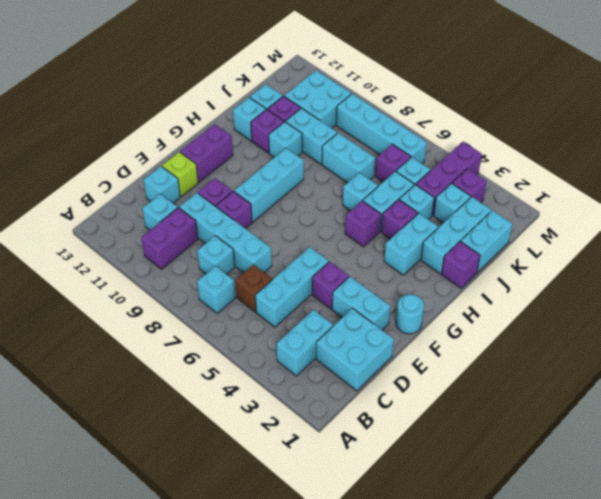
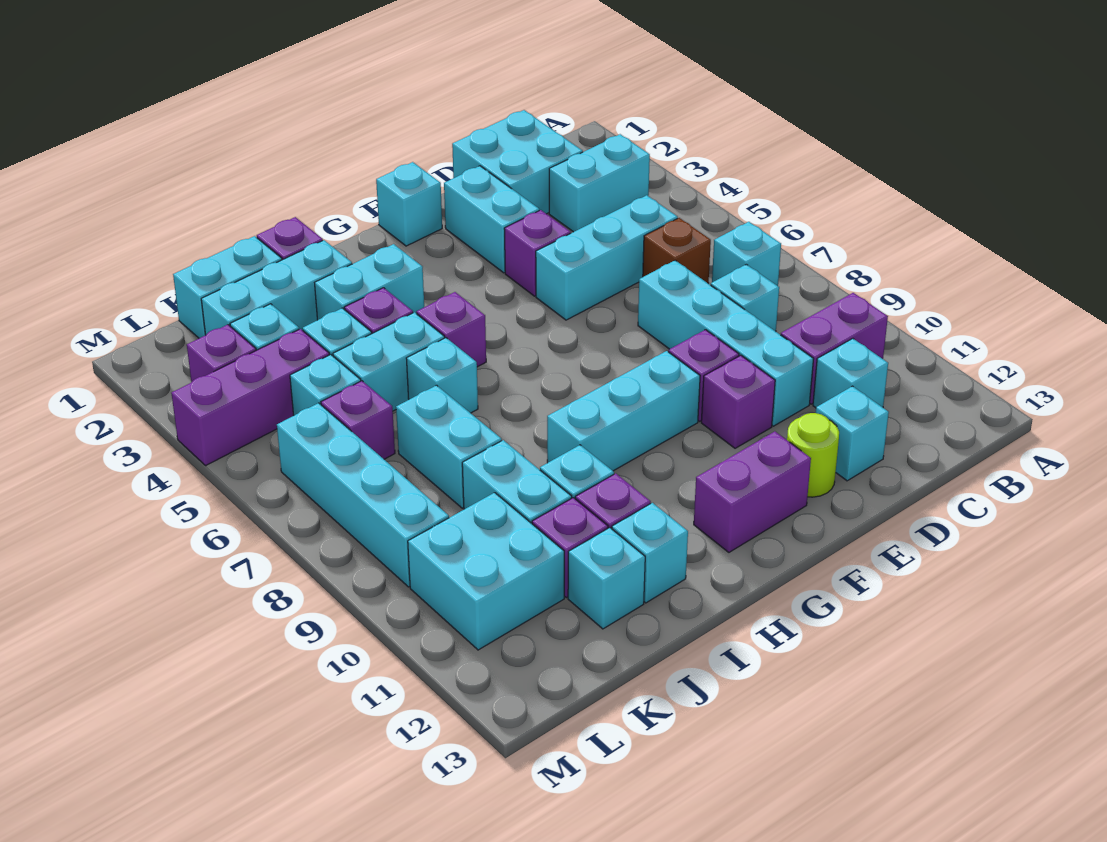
lime 1x1 brick [162,152,198,196] -> lime 1x1 round brick [787,413,839,497]
cyan 1x1 round brick [396,294,424,334] -> cyan 1x1 brick [376,162,442,246]

